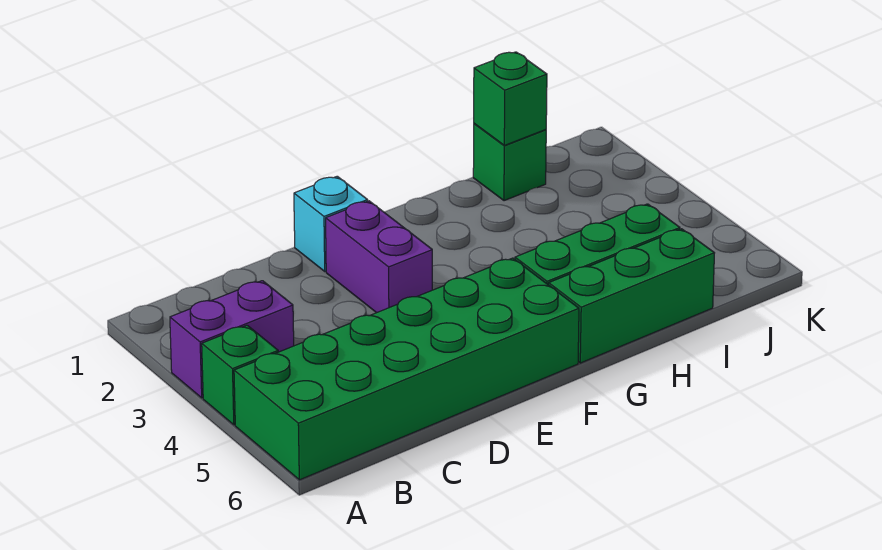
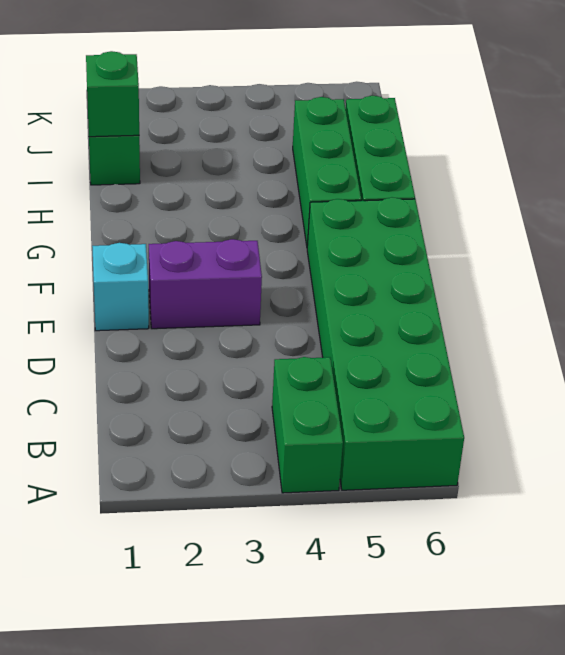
purple 1x2 brick [170,281,294,398] -> none
green 1x1 brick [202,325,278,425] -> green 1x2 brick [272,357,343,493]

